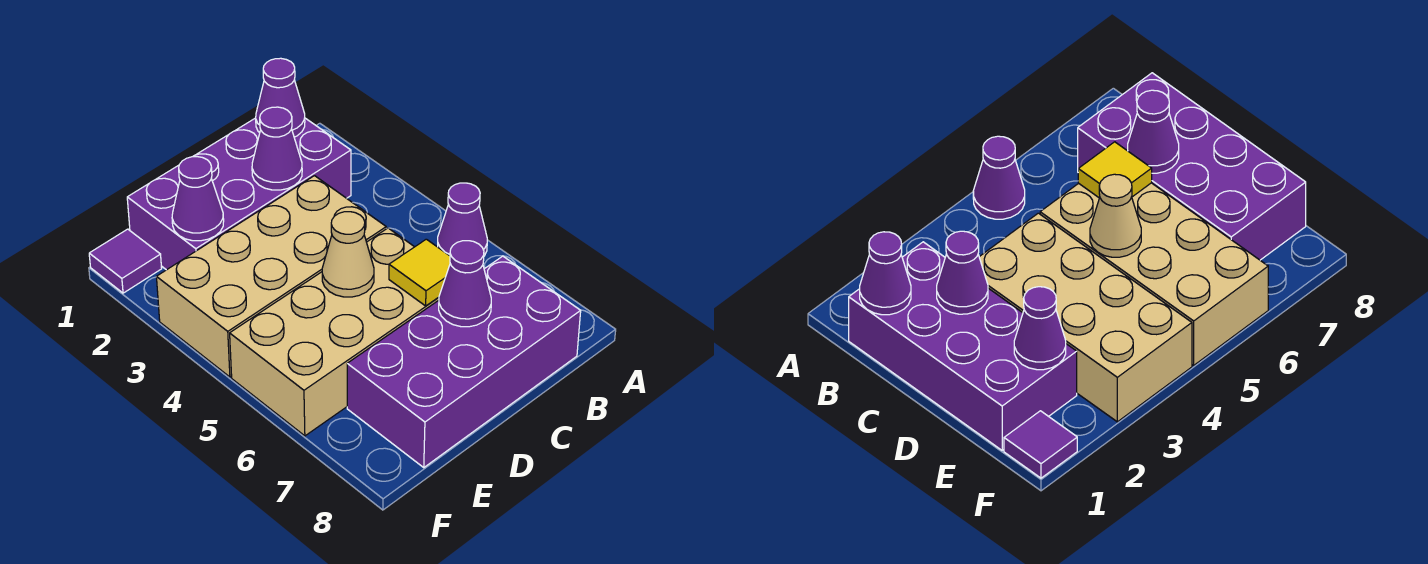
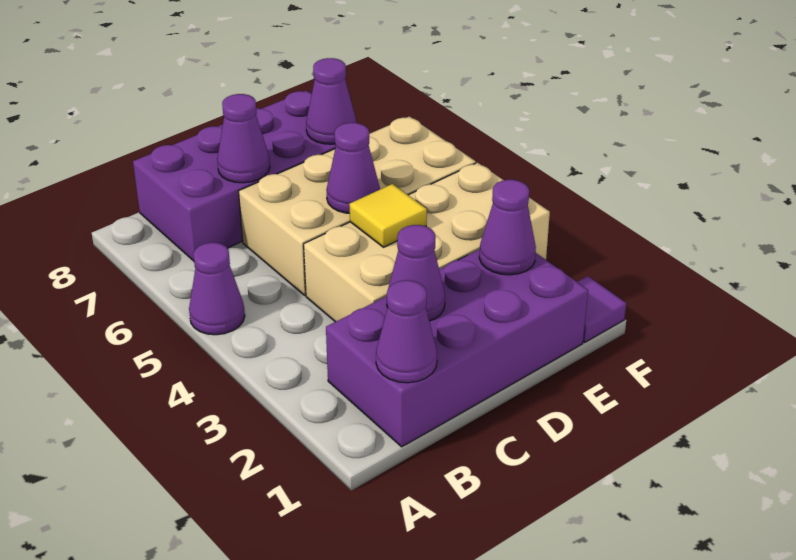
yellow 1x1 tile [389,239,450,306] -> yellow 1x1 tile moved to [349,184,427,247]
tan 1x1 cone [322,212,374,297] -> purple 1x1 cone [326,123,380,213]
none -> purple 1x1 cone [306,58,357,144]

